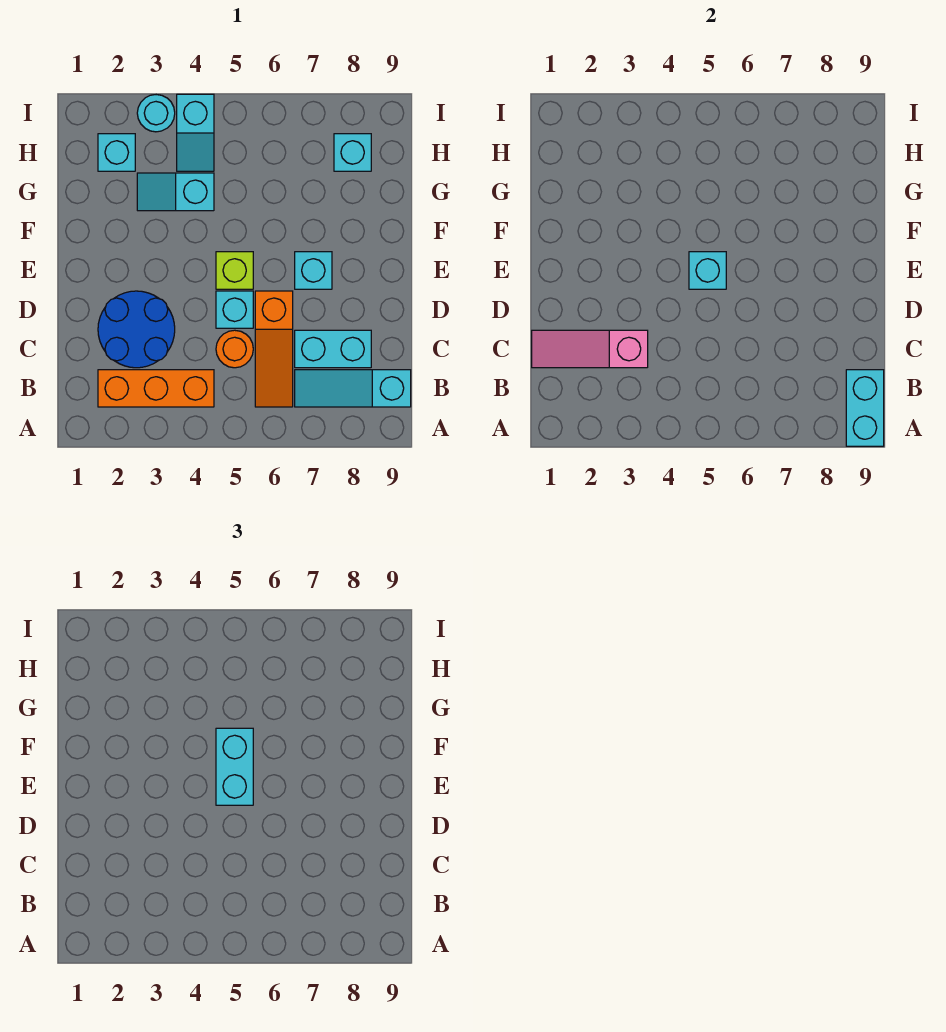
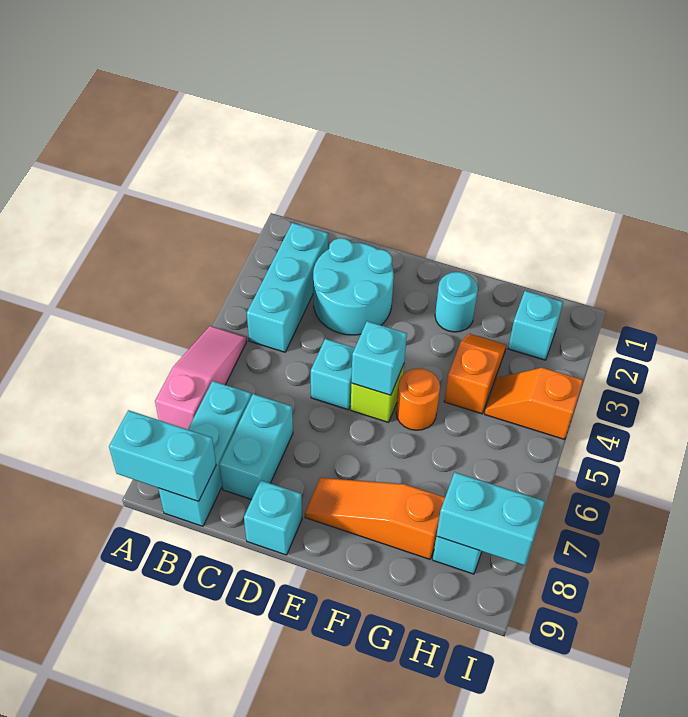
orange 1x3 brick [98,370,214,407] -> cyan 1x3 brick [247,223,328,352]
orange 1x3 slope [255,291,293,407] -> orange 1x3 slope moved to [305,478,445,559]
cyan 1x3 slope [295,370,411,407] -> cyan 1x3 brick [158,381,251,526]
pink 1x3 slope [532,330,648,368] -> pink 1x3 slope moved to [155,326,246,430]
blue 2x2 round brick [98,291,175,368] -> cyan 2x2 round brick [313,238,394,335]
orange 1x1 round brick [216,330,253,368] -> orange 1x1 round brick moved to [396,369,440,430]
cyan 1x2 brick [216,728,253,805] -> cyan 1x2 brick moved to [437,472,545,565]
cyan 1x1 brick [295,252,332,289] -> cyan 1x1 brick moved to [244,480,302,555]
cyan 1x2 slope [137,173,214,211] -> orange 1x2 slope [444,334,506,414]
cyan 1x2 slope [177,94,214,171] -> orange 1x2 slope [485,368,583,440]
cyan 1x1 round brick [137,95,175,132] -> cyan 1x1 round brick moved to [435,272,478,332]

